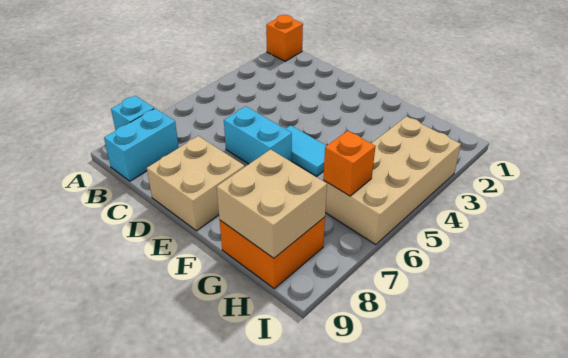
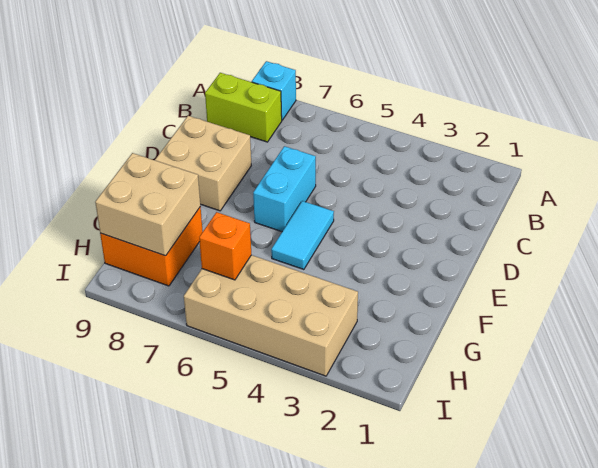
orange 1x1 brick [266,15,303,61] -> none
cyan 1x2 brick [104,109,179,181] -> lime 1x2 brick [205,73,282,142]

